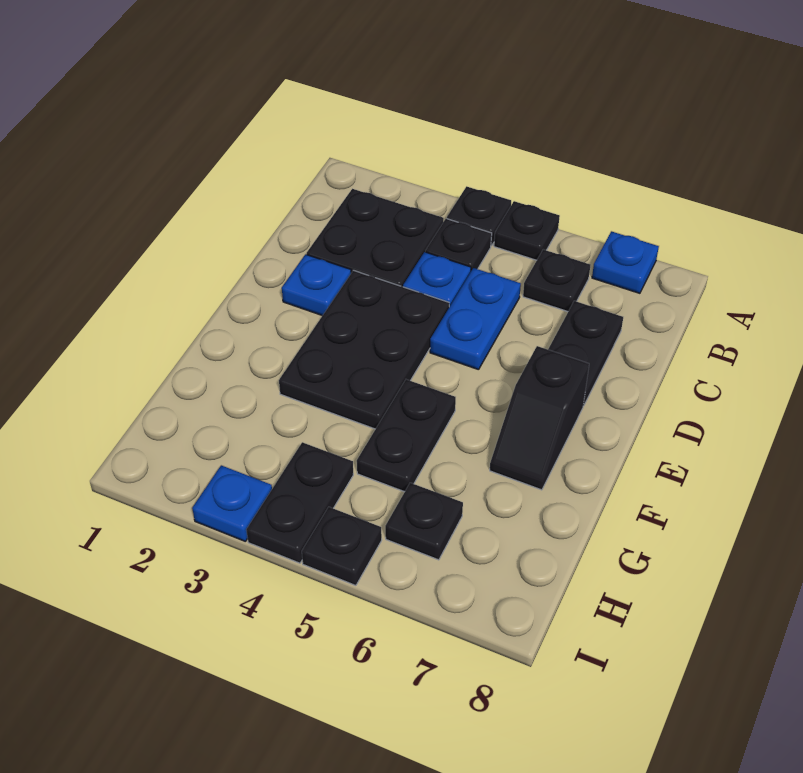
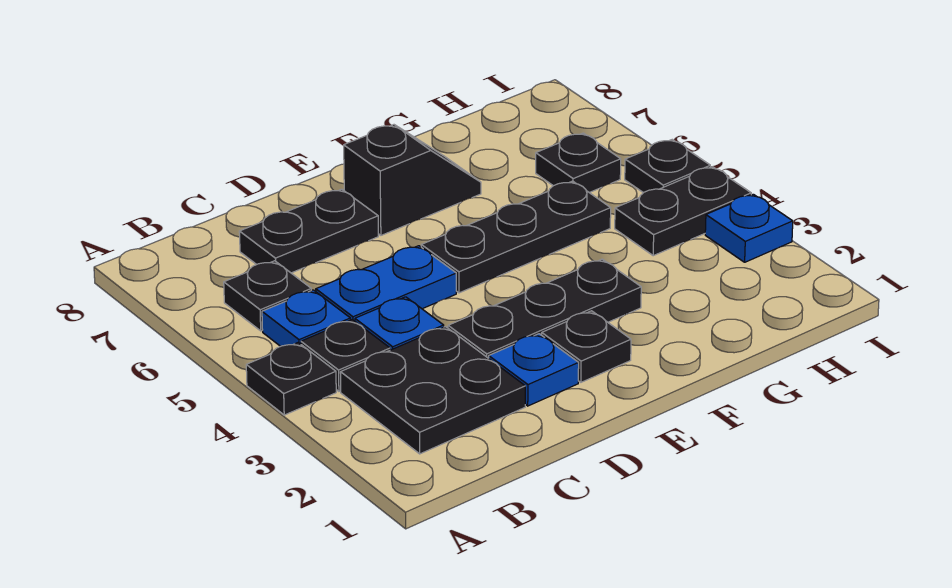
black 1x1 plate [494,201,560,260] -> black 1x1 plate moved to [542,311,631,382]
blue 1x1 plate [592,231,659,293] -> blue 1x1 plate moved to [262,290,350,346]
black 2x3 plate [279,270,449,429] -> black 1x3 plate [448,259,641,358]
black 1x2 plate [357,379,456,492] -> black 1x3 plate [421,181,611,293]

